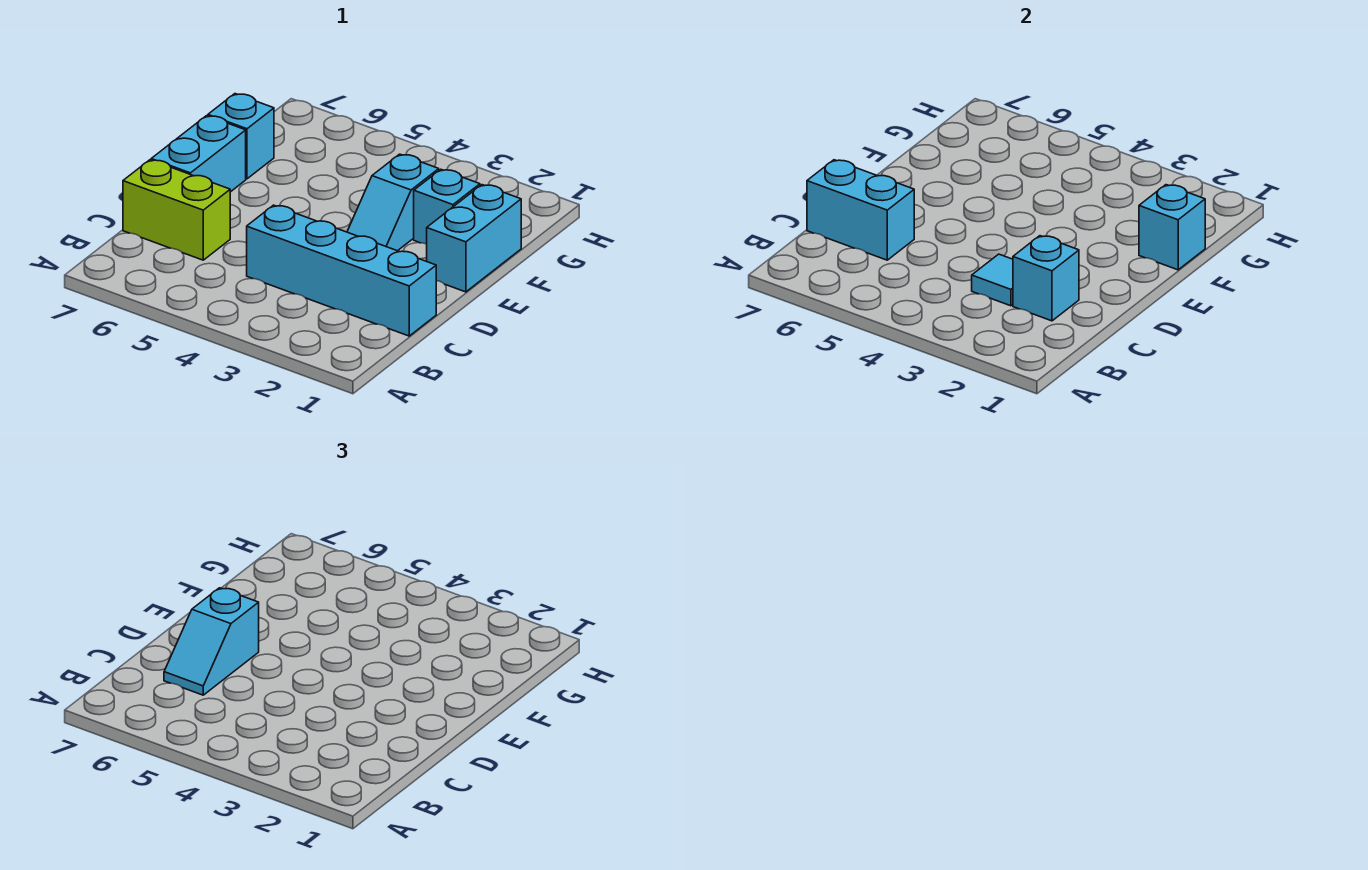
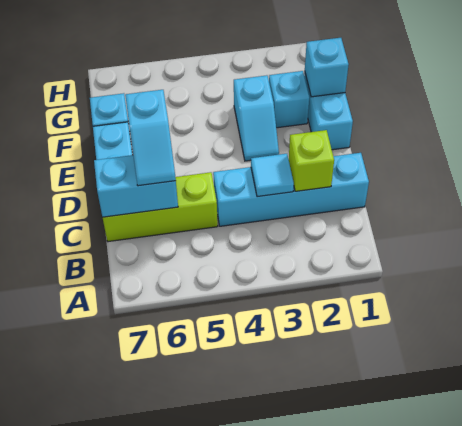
cyan 1x1 brick [1013,236,1079,321] -> lime 1x1 brick [289,130,334,191]
lime 1x2 brick [123,160,230,260] -> lime 1x3 brick [103,172,218,242]

